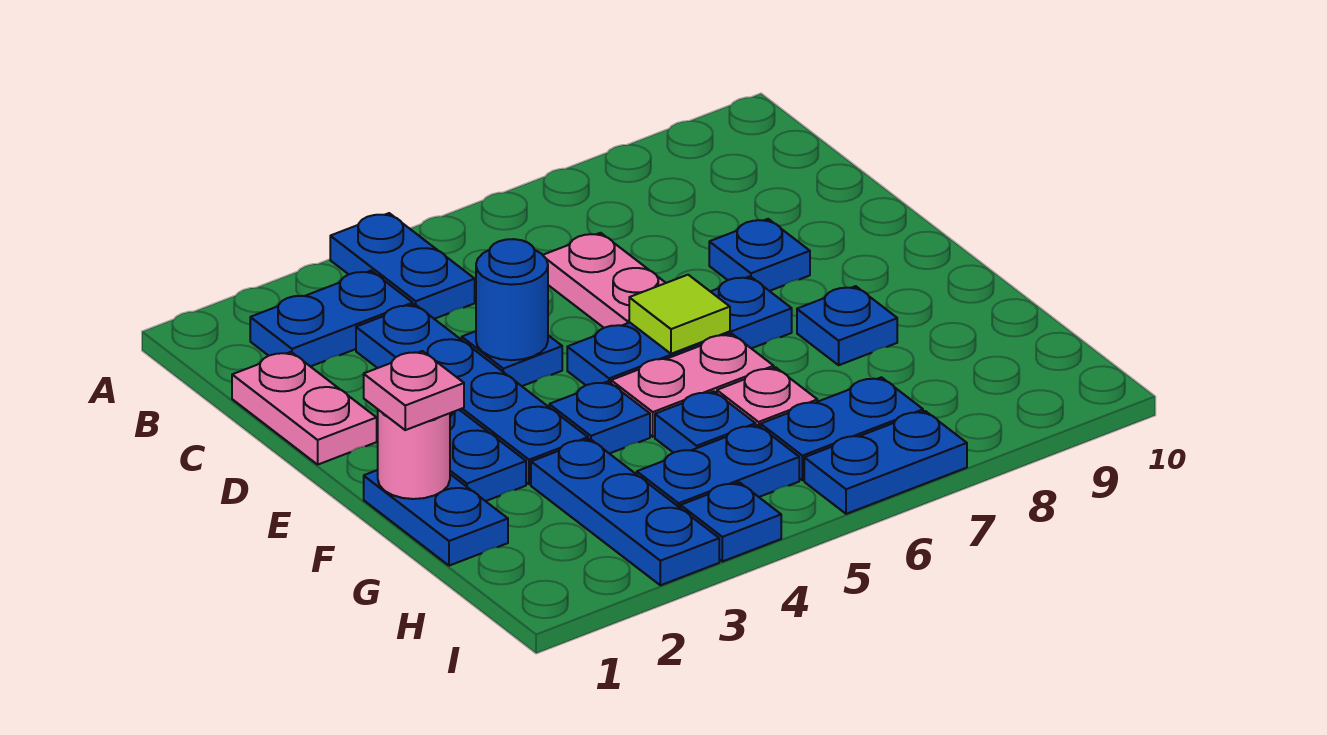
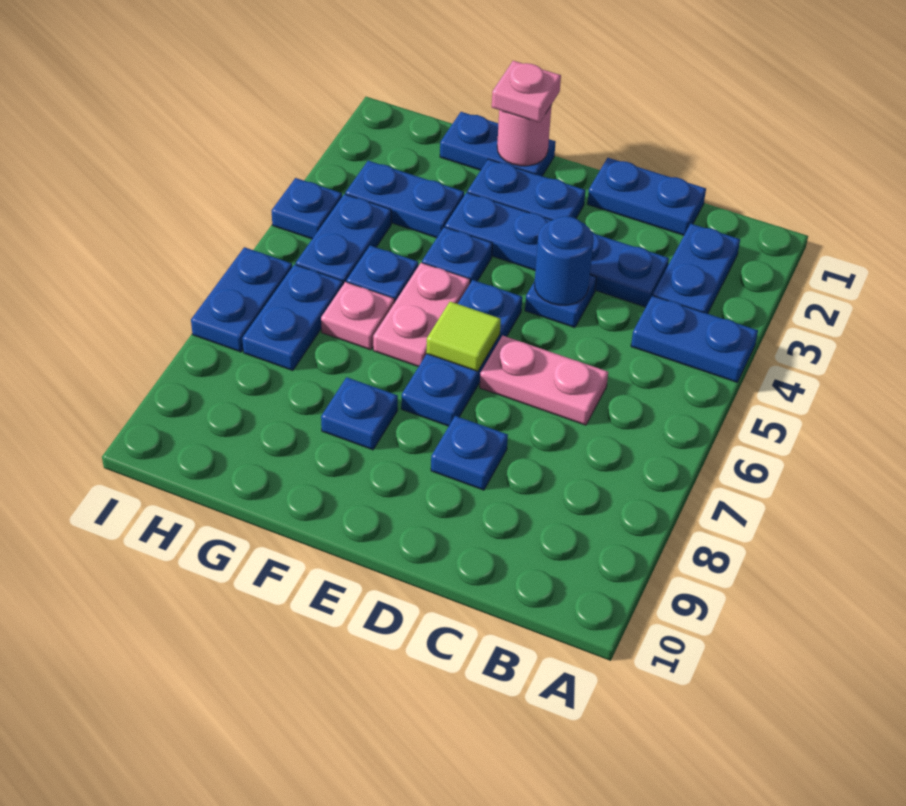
pink 1x2 plate [232,352,377,464] -> blue 1x2 plate [587,158,706,235]
blue 1x3 plate [531,439,719,585] -> blue 1x2 plate [345,161,464,238]

